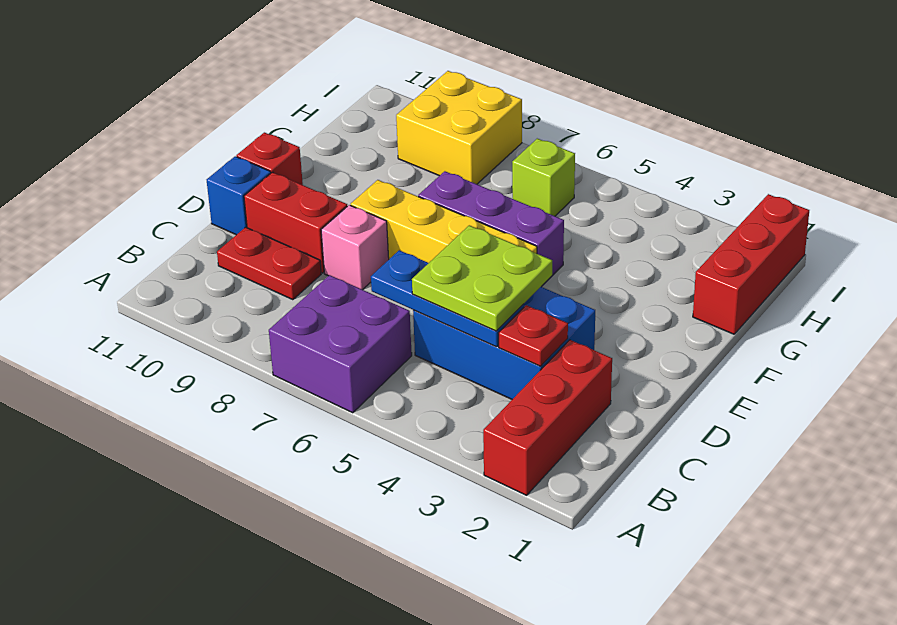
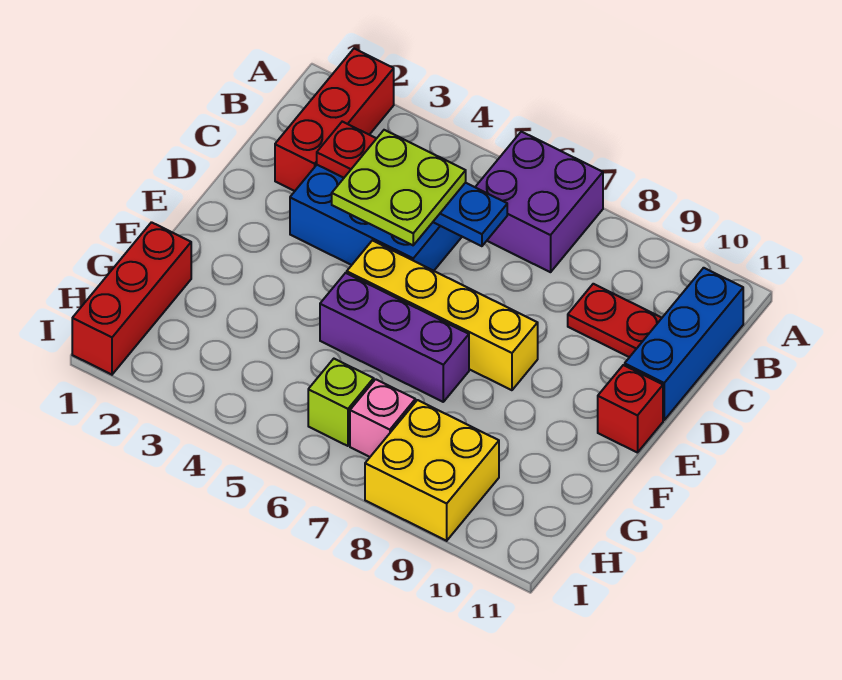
pink 1x1 brick [321,205,389,290] -> pink 1x1 brick moved to [350,379,415,457]
red 1x2 brick [244,172,347,273] -> none
blue 1x1 brick [207,156,271,235] -> blue 1x3 brick [625,268,743,420]

